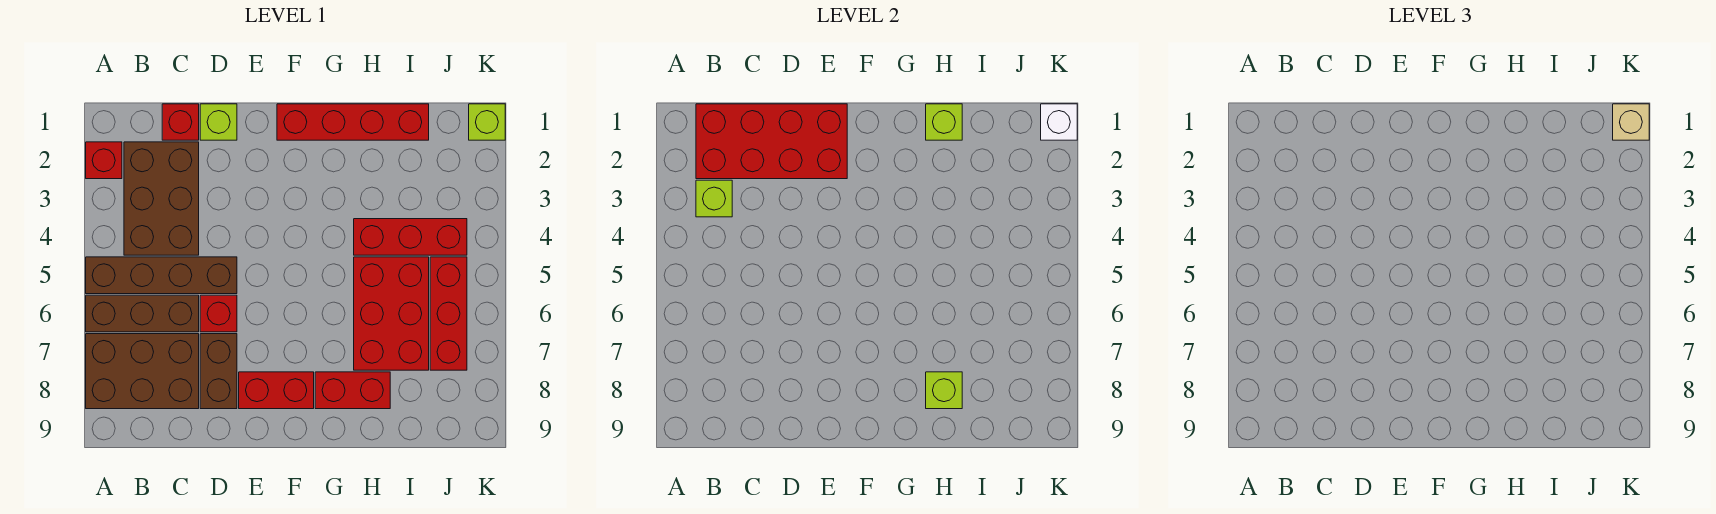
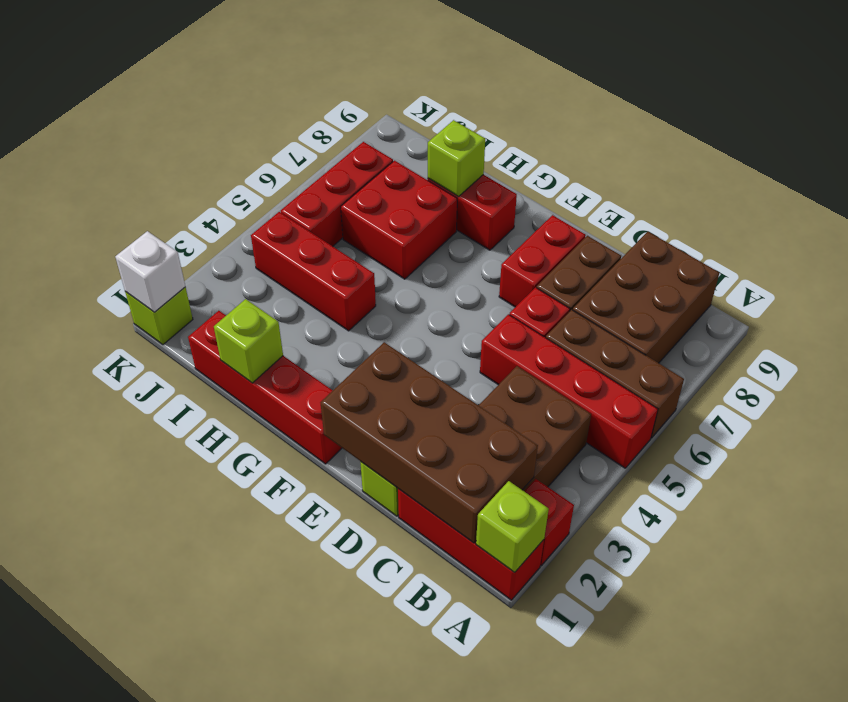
brown 1x4 brick [86,257,237,294] -> red 1x4 brick [480,314,658,468]
brown 2x3 brick [86,334,199,409] -> brown 2x3 brick turned to [573,232,719,363]
red 2x4 brick [696,104,847,179] -> brown 2x4 brick [321,342,538,543]
lime 1x1 brick [696,180,732,217] -> lime 1x1 brick moved to [476,481,549,572]
red 1x1 brick [162,104,199,140] -> red 1x3 brick [398,489,544,600]
red 1x2 brick [239,372,314,409] -> red 1x2 brick turned to [499,215,586,307]
red 2x3 brick [354,257,429,370] -> red 2x2 brick [341,161,457,279]
tan 1x1 brick [1613,104,1649,140] -> none

